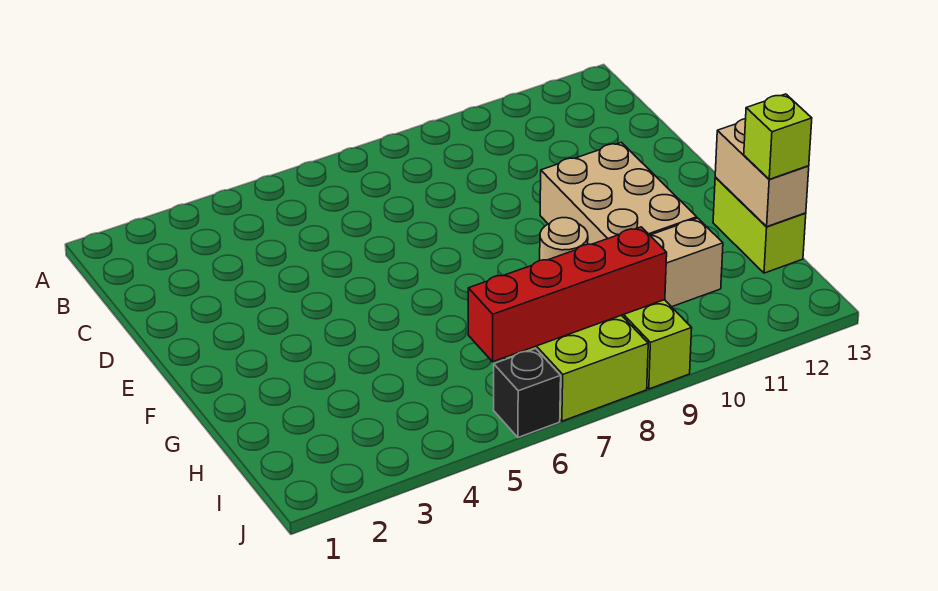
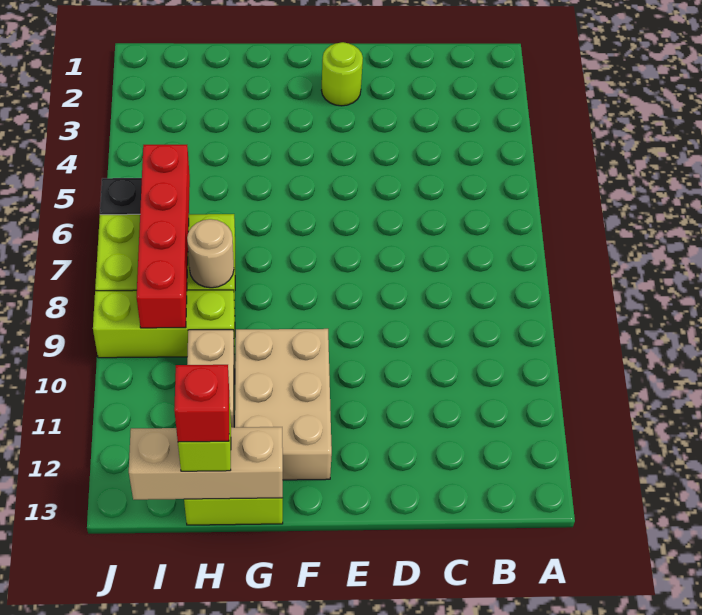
none -> lime 1x1 round brick [321,42,363,106]
tan 2x3 brick [540,142,697,244] -> tan 2x3 brick turned to [235,329,332,480]
tan 1x2 brick [715,119,809,227] -> tan 1x3 brick [129,427,283,500]
none -> red 1x1 brick [174,365,229,442]

